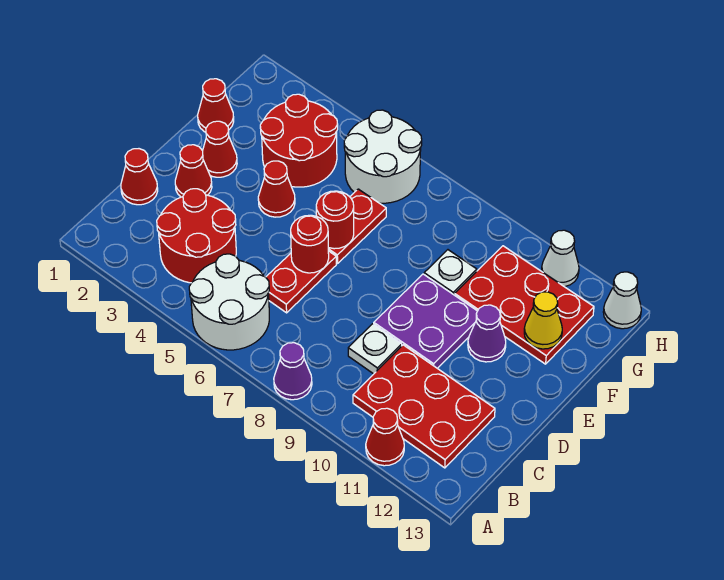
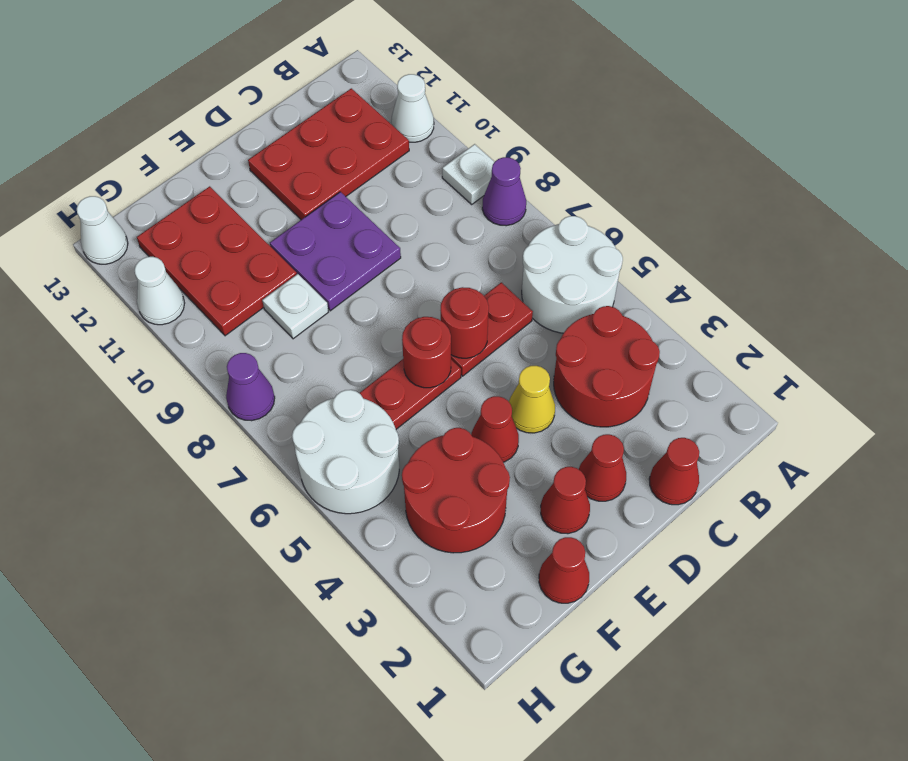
red 1x1 cone [366,408,404,466] -> white 1x1 cone [391,74,434,142]
red 2x3 plate [353,345,495,468] -> red 2x3 plate turned to [248,88,409,220]
white 1x1 plate [348,324,402,374] -> white 1x1 plate moved to [442,144,494,204]
purple 1x1 cone [468,305,506,362] -> purple 1x1 cone moved to [226,353,275,421]
yellow 1x1 cone [524,292,562,349] -> yellow 1x1 cone moved to [509,366,555,433]

